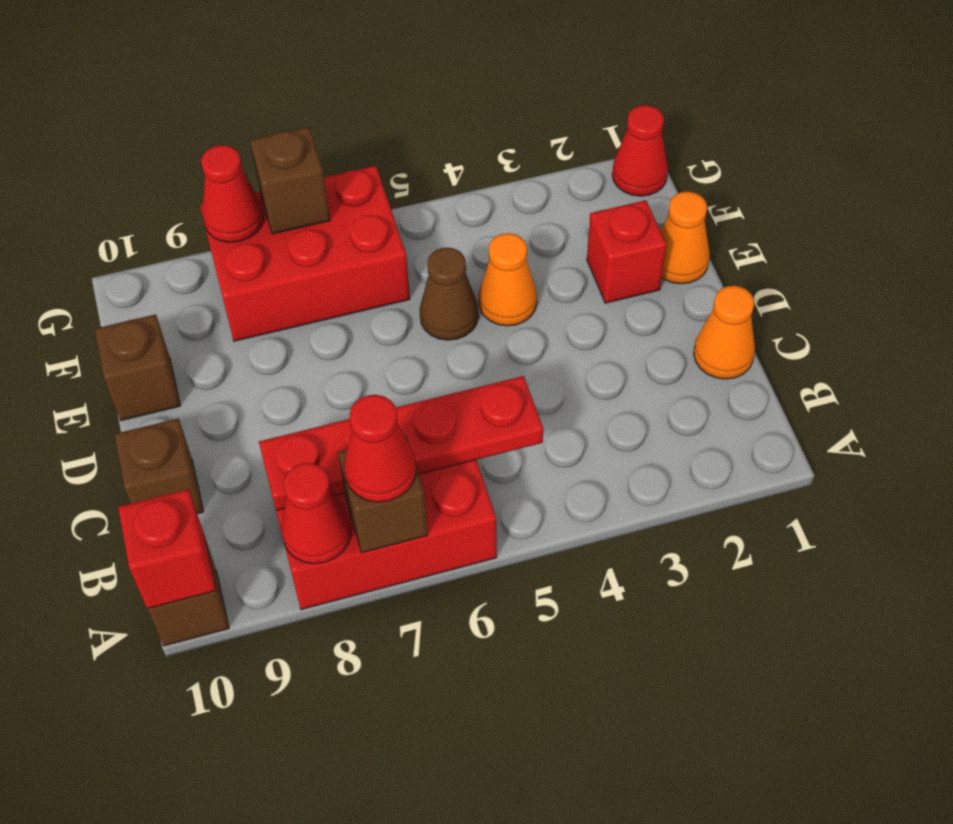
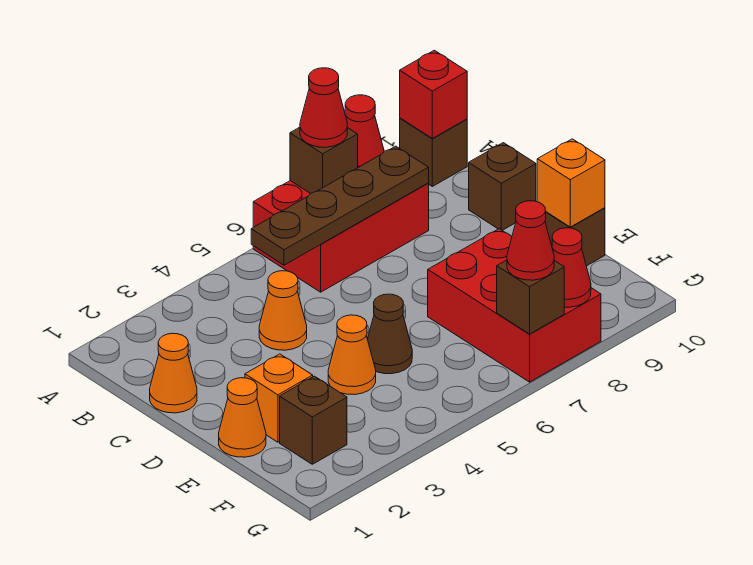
red 1x4 plate [259,376,543,511] -> brown 1x4 plate [251,146,429,265]
none -> orange 1x1 cone [259,271,307,350]
red 1x1 brick [587,200,666,303] -> orange 1x1 brick [245,354,313,442]
none -> orange 1x1 brick [537,139,605,227]
none -> brown 1x1 brick [280,376,347,464]
red 2x3 brick [200,166,410,341] -> red 2x3 brick turned to [428,229,601,382]
red 1x1 cone [612,105,668,196] -> red 1x1 cone moved to [507,201,554,280]

